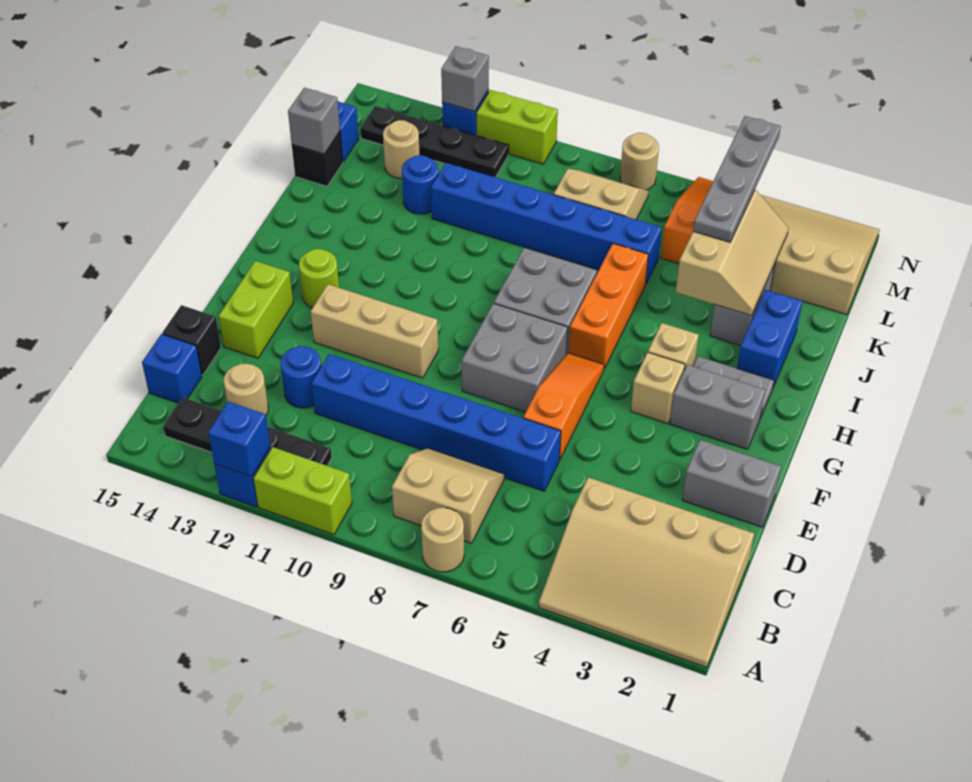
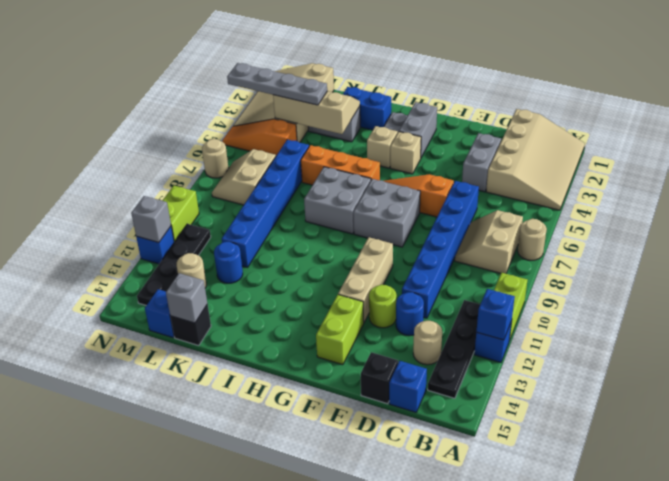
grey 1x2 brick [682,440,781,527] -> grey 1x2 brick moved to [462,133,501,192]
lime 1x2 brick [219,261,293,358] -> lime 1x2 brick turned to [316,295,364,365]
lime 1x1 round brick [299,249,339,308] -> lime 1x1 round brick moved to [369,285,397,328]

